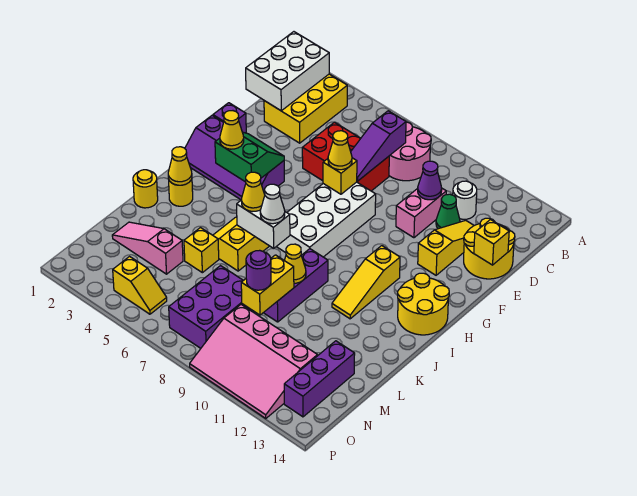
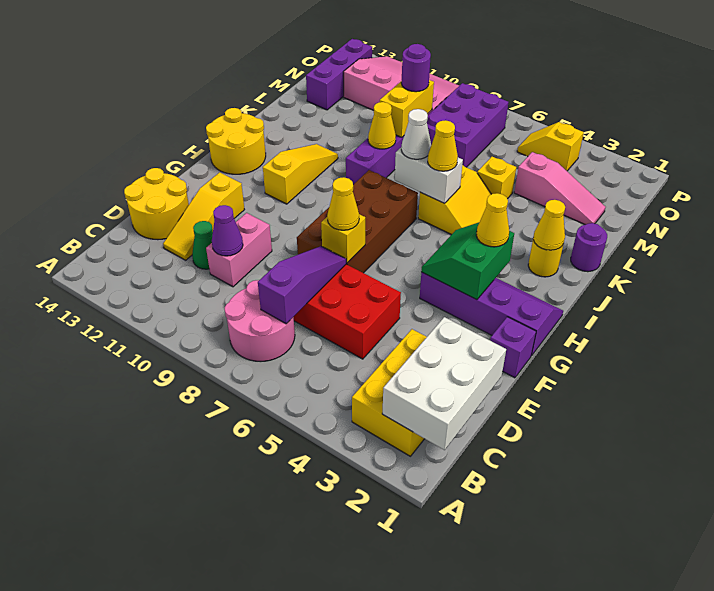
white 1x1 round brick [453,181,477,219] -> none
yellow 1x1 brick [474,220,509,265] -> none
white 2x4 brick [276,182,376,257] -> brown 2x4 brick [297,170,418,273]
green 2x2 slope [215,132,284,182] -> green 2x2 slope turned to [421,222,514,300]
yellow 1x1 round brick [133,170,158,208] -> purple 1x1 round brick [571,223,607,272]

